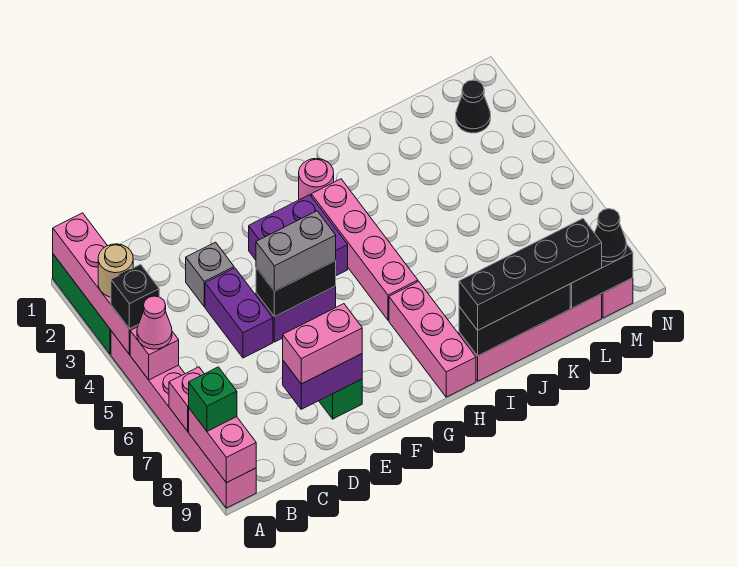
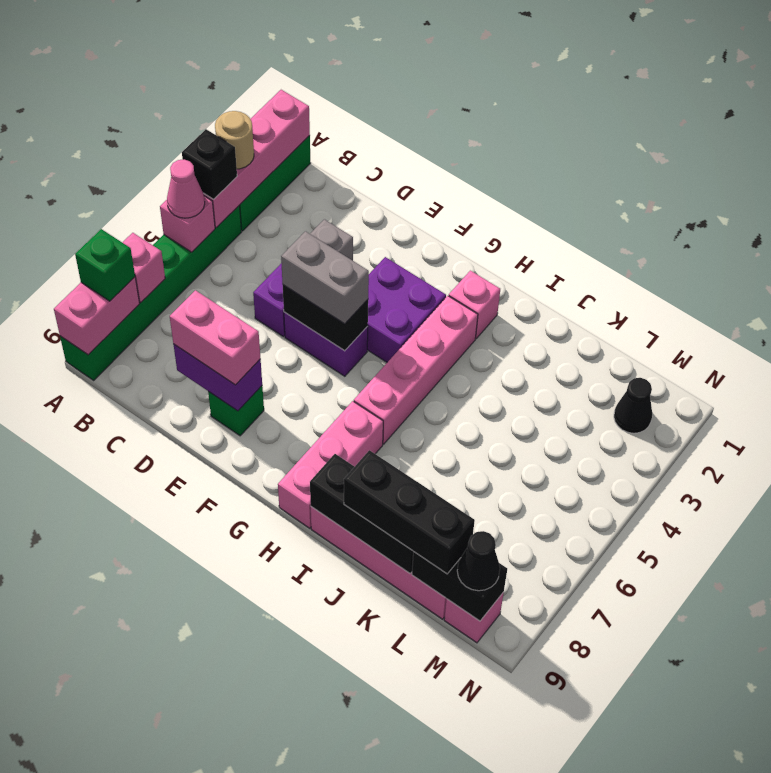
pink 1x6 brick [111,331,256,508] -> green 1x6 brick [60,206,242,380]
pink 1x1 round brick [299,159,334,200] -> pink 1x1 brick [449,271,500,339]
black 1x4 brick [459,219,602,330] -> black 1x3 brick [344,450,475,574]

